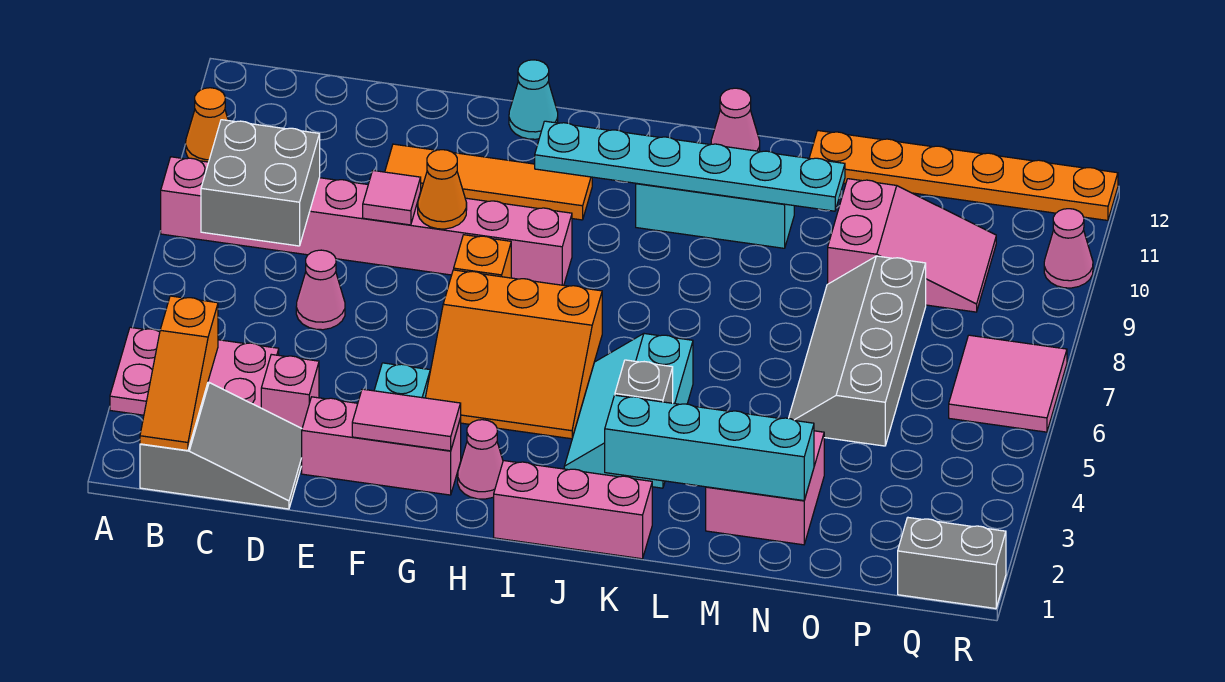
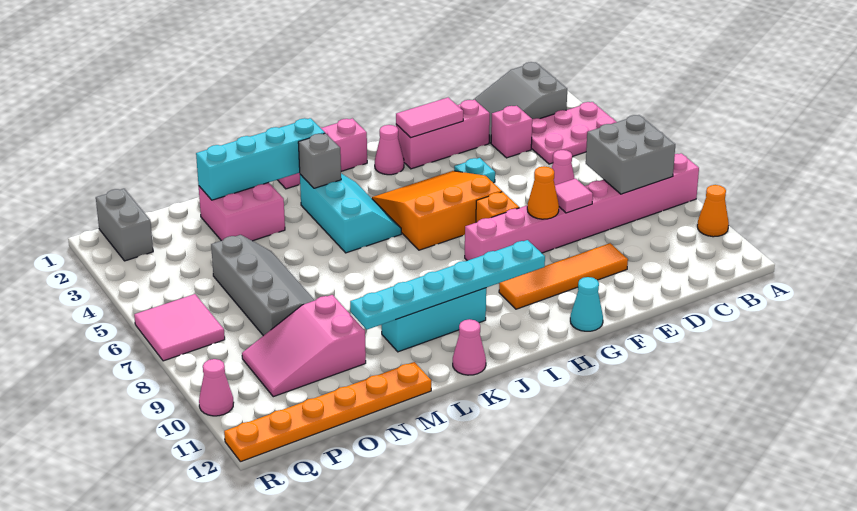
orange 1x3 slope [140,296,218,451] -> none
grey 1x2 brick [898,518,1006,609] -> grey 1x2 brick turned to [96,189,153,261]

